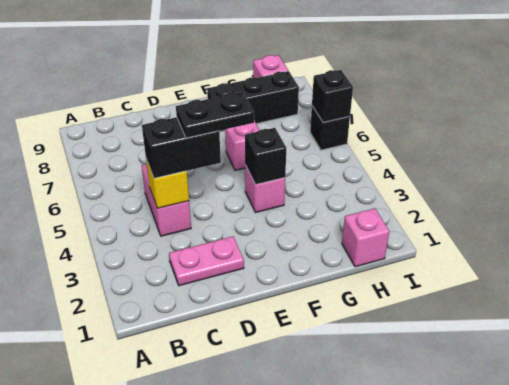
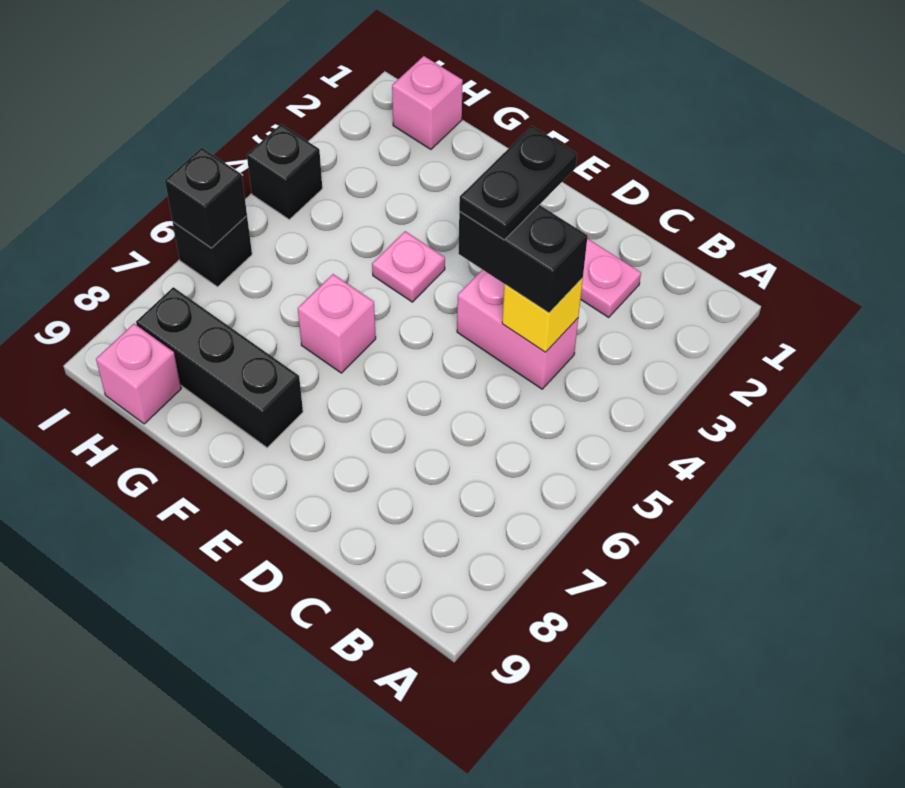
pink 1x2 brick [142,164,191,236] -> pink 1x2 brick turned to [457,270,578,389]
black 1x2 plate [176,92,254,138] -> black 1x2 plate turned to [459,126,577,240]
pink 1x1 brick [245,165,285,212] -> pink 1x1 plate [372,231,445,302]
black 1x1 brick [245,128,286,185] -> black 1x1 brick moved to [247,124,322,219]

